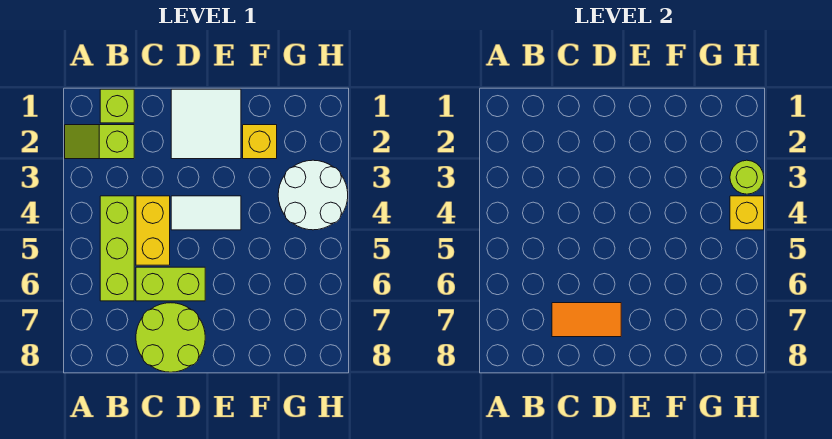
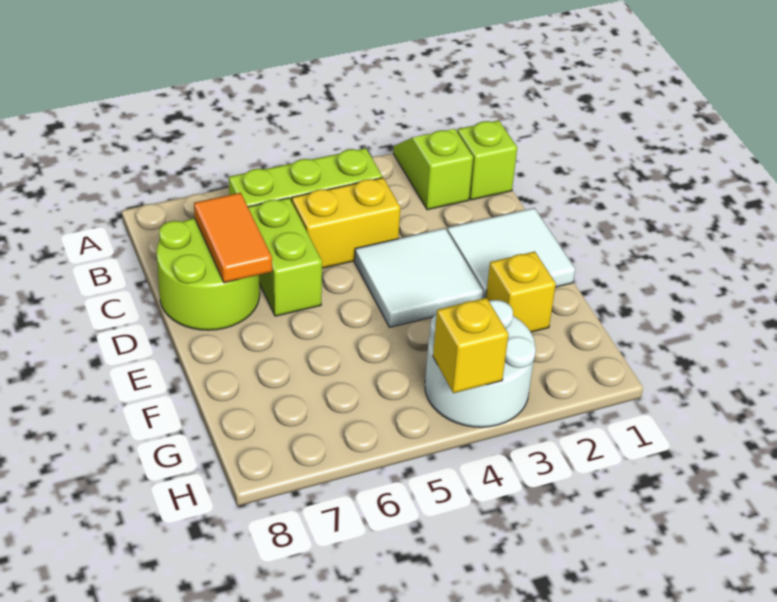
white 1x2 tile [171,196,241,230] -> white 2x2 tile [355,228,483,327]
lime 1x1 round brick [730,160,764,194] -> none

